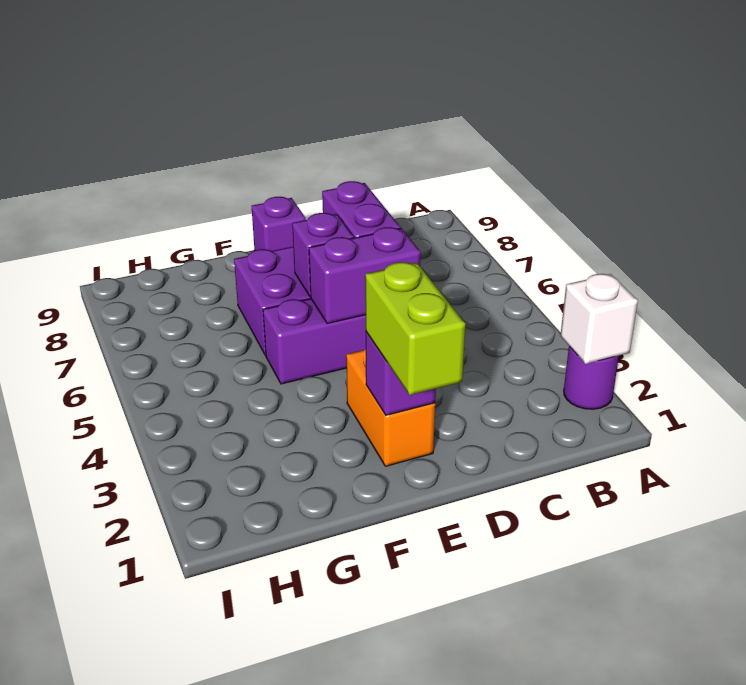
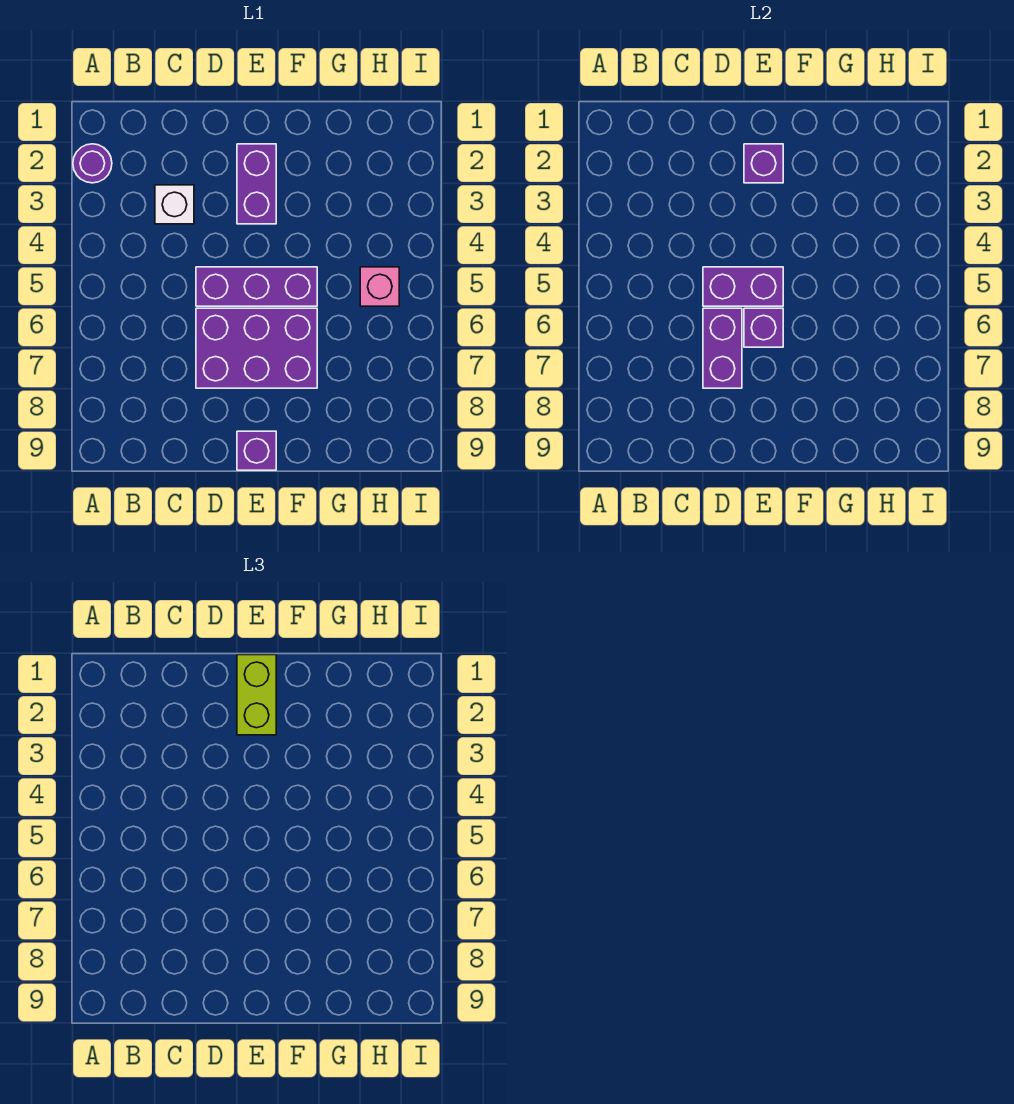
white 1x1 brick [560,274,638,364] -> white 1x1 brick moved to [155,185,194,224]
orange 1x2 brick [346,349,435,466] -> purple 1x2 brick [237,144,276,224]
none -> pink 1x1 brick [360,267,399,306]

